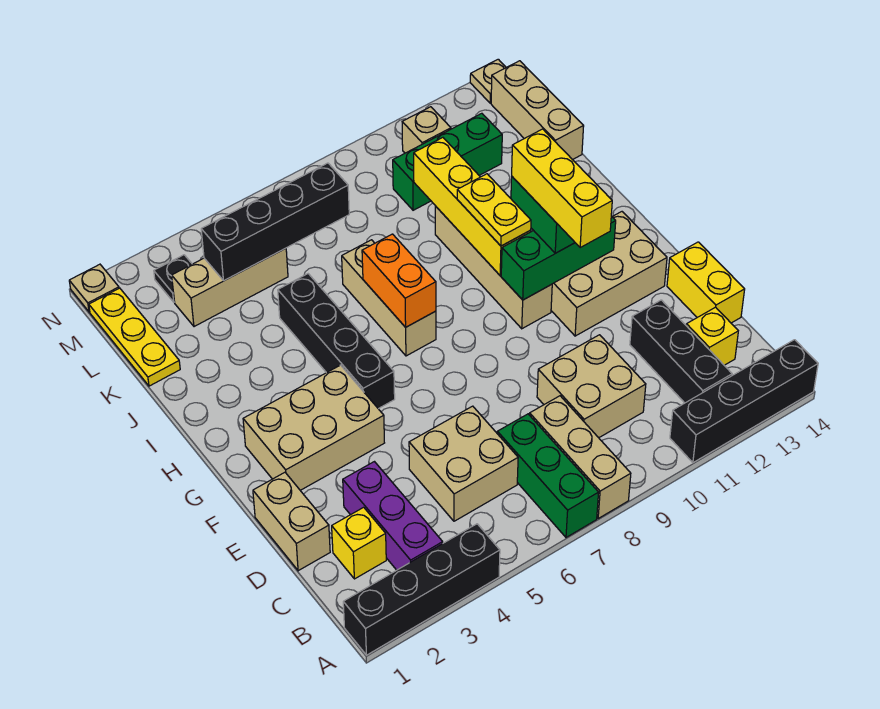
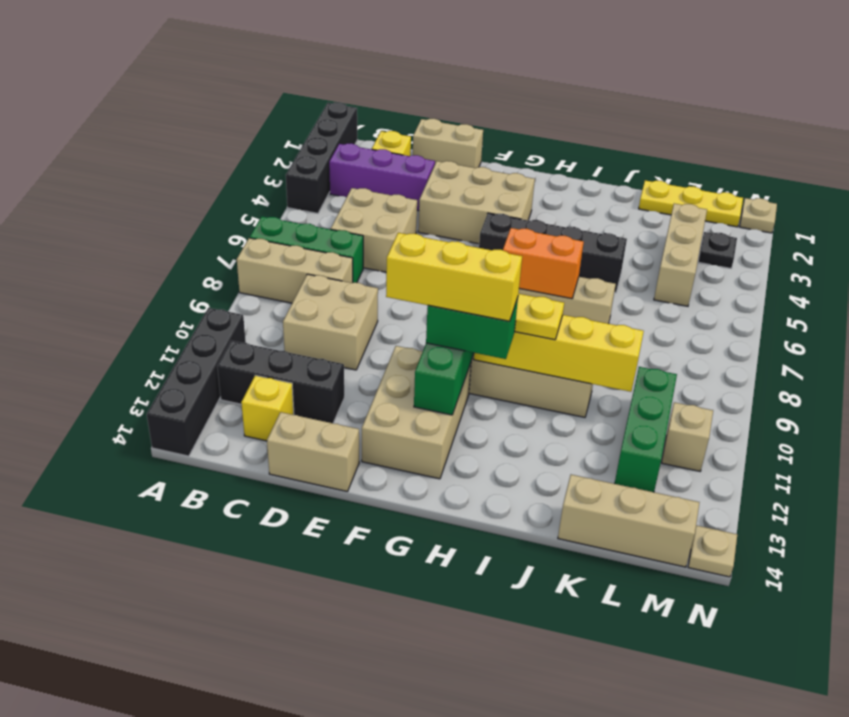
yellow 1x2 brick [667,242,745,323] -> tan 1x2 brick [267,412,359,492]
tan 2x3 brick [243,365,384,490] -> tan 2x3 brick turned to [418,161,535,244]
black 1x4 brick [201,163,349,280] -> none

